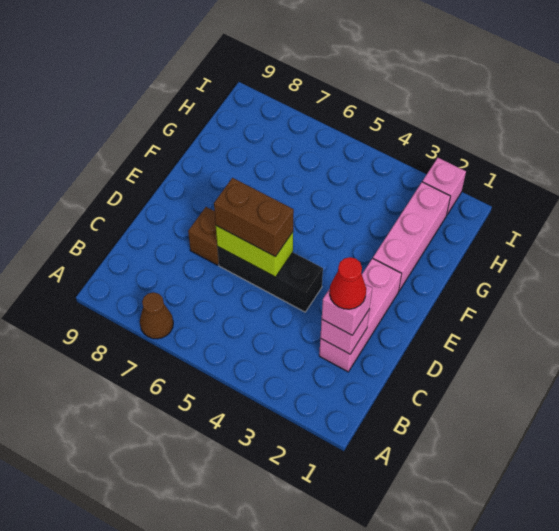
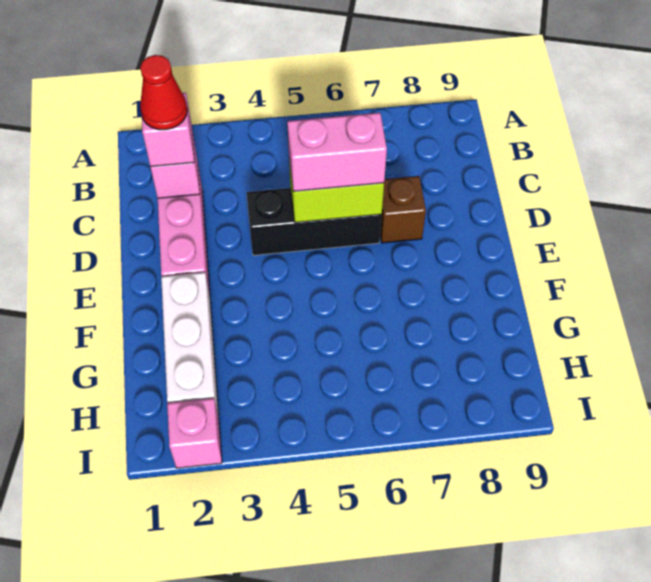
brown 1x1 cone [140,292,173,339] -> none
brown 1x2 brick [214,178,294,257] -> pink 1x2 brick [287,113,387,191]
pink 1x3 brick [373,182,450,291] -> white 1x3 brick [161,272,219,418]

